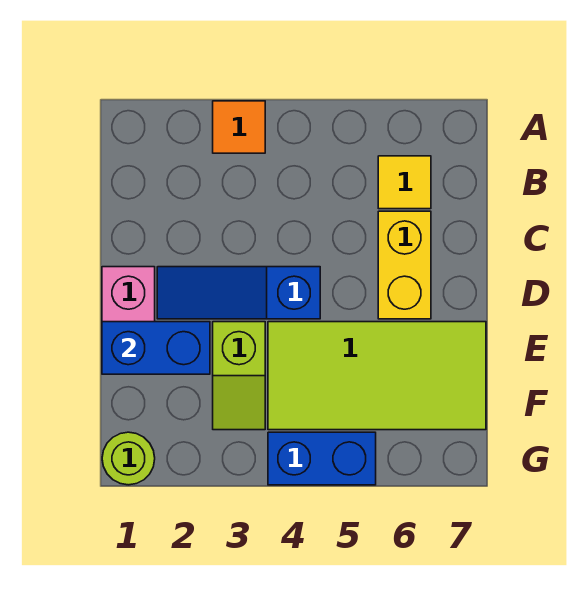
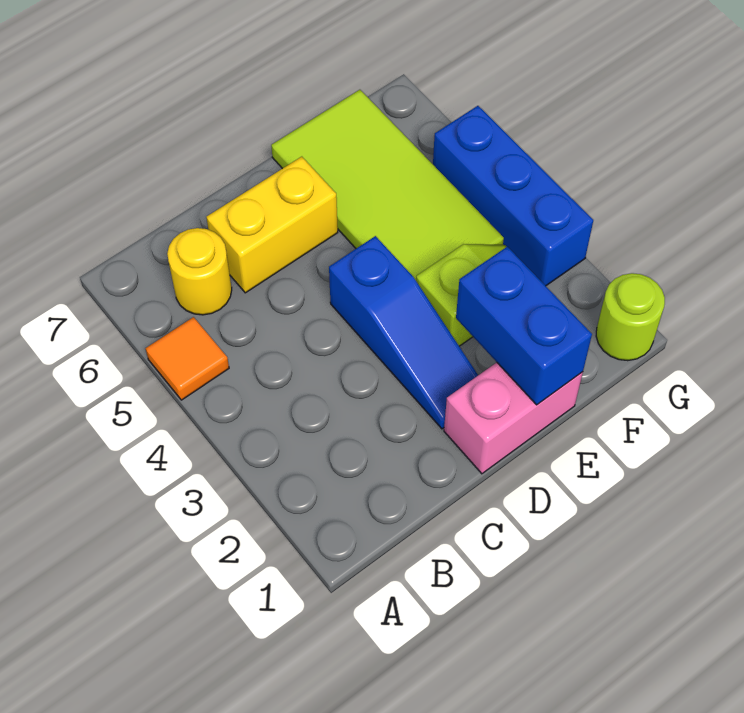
orange 1x1 tile [213,101,265,153] -> orange 1x1 tile moved to [146,317,229,400]
yellow 1x1 tile [378,156,431,209] -> yellow 1x1 round brick [167,228,232,315]
blue 1x2 brick [268,432,376,485] -> blue 1x3 brick [433,106,593,286]

